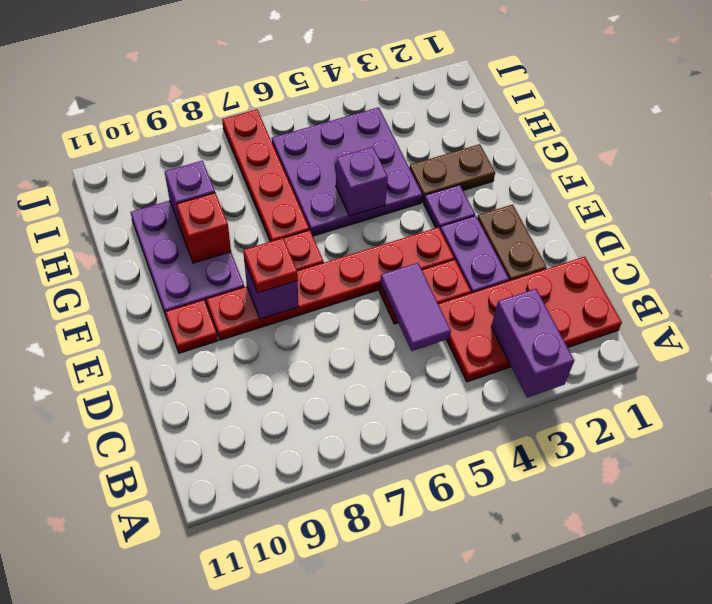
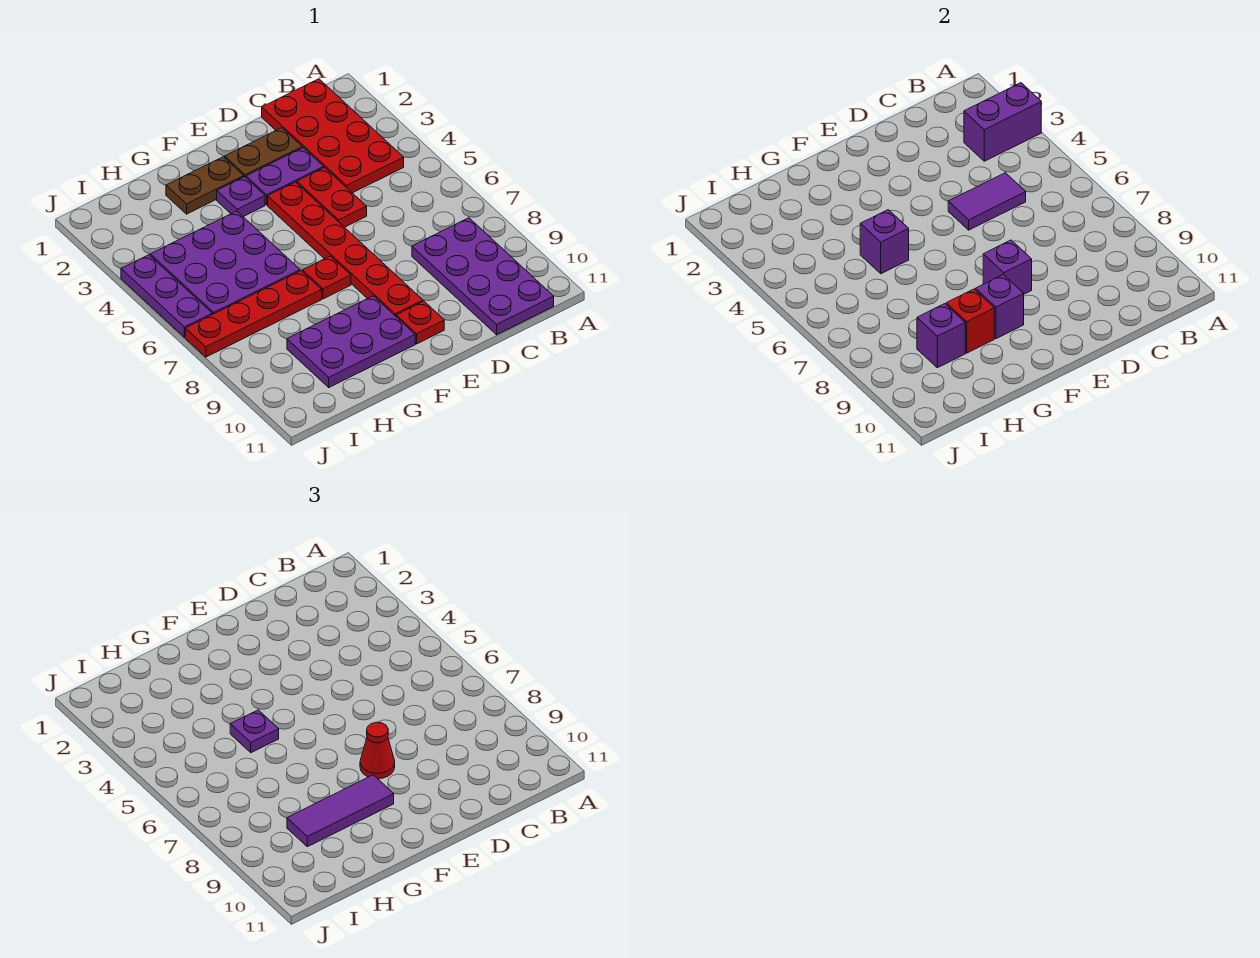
none -> purple 2x4 plate [412,218,554,335]
red 1x1 plate [243,238,298,293] -> red 1x1 cone [360,722,395,779]
none -> purple 1x1 brick [975,275,1024,339]
none -> purple 1x3 tile [287,775,394,847]
brown 1x2 plate [409,144,495,203] -> brown 1x2 plate turned to [166,157,244,214]
none -> purple 1x1 plate [230,710,279,753]
none -> purple 1x3 plate [121,255,212,337]

